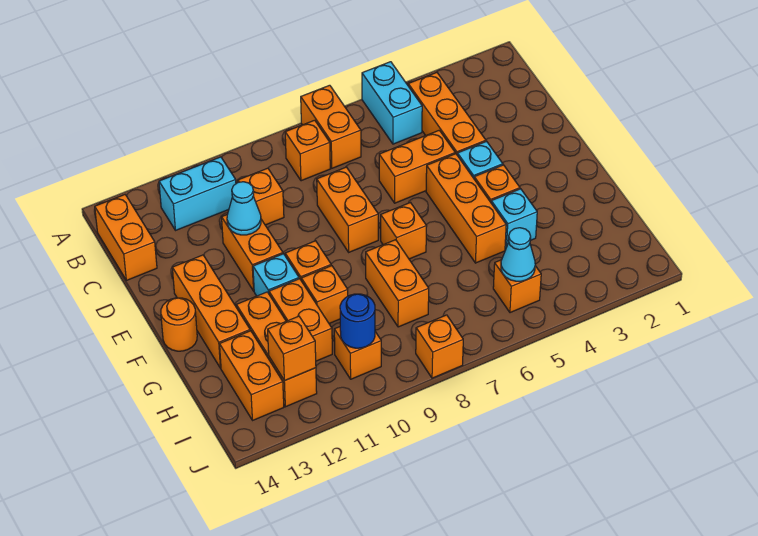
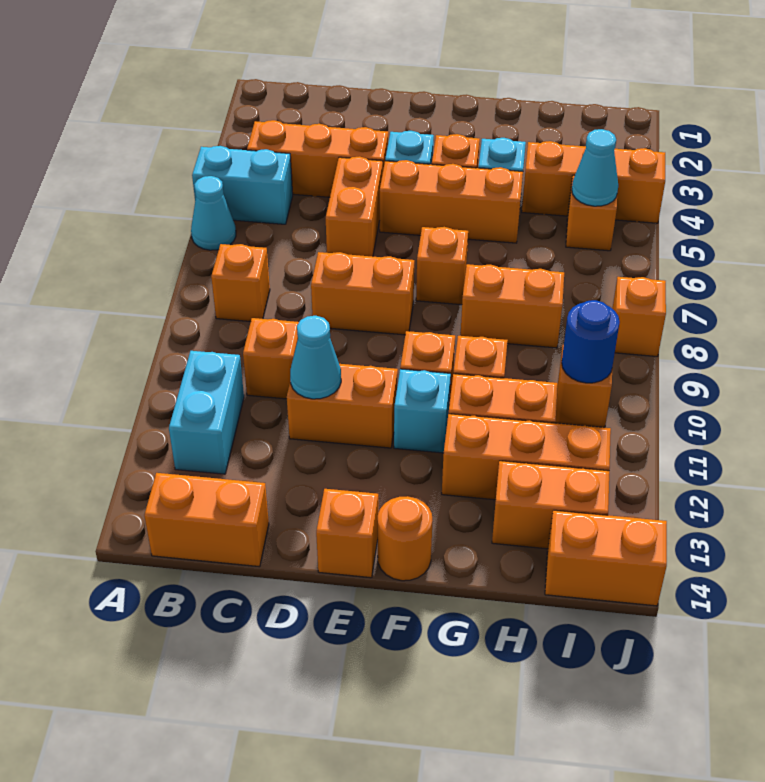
none -> cyan 1x1 cone [191,176,236,250]
orange 1x2 brick [301,85,361,168] -> orange 1x2 brick moved to [545,510,667,606]
orange 1x3 brick [172,255,250,368] -> orange 1x3 brick moved to [522,141,665,223]
orange 1x1 brick [268,316,316,381] -> orange 1x1 brick moved to [316,489,378,578]

